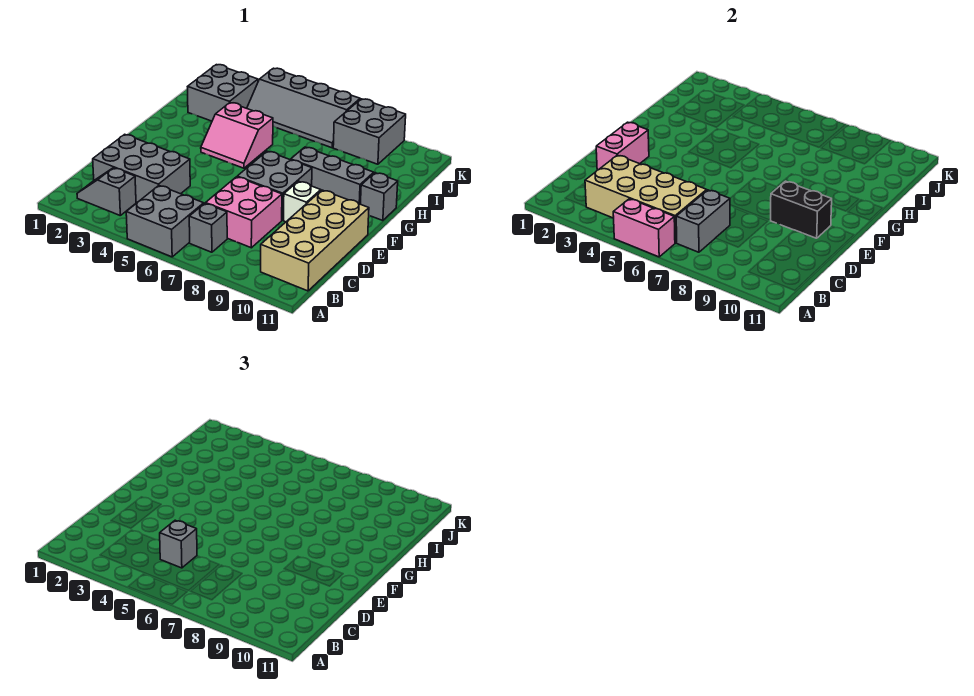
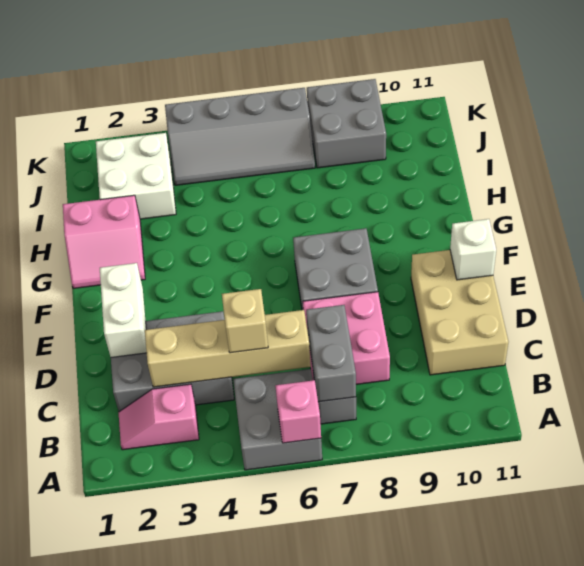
pink 1x2 brick [613,199,675,257] -> pink 1x1 brick [275,380,321,443]
grey 1x2 slope [77,168,136,215] -> pink 1x2 slope [118,384,199,450]
tan 2x4 brick [585,155,707,243] -> tan 1x4 brick [145,310,311,387]
tan 2x4 brick [261,190,369,291] -> tan 2x3 brick [411,250,508,375]
grey 1x1 brick [160,520,197,568] -> tan 1x1 brick [222,289,268,353]
pink 1x2 brick [596,122,649,170] -> white 1x2 brick [100,263,147,357]
white 1x1 brick [284,181,321,222] -> white 1x1 brick moved to [450,219,496,280]
black 1x2 brick [771,181,832,238] -> none
pink 2x2 slope [201,103,273,168] -> pink 2x2 slope moved to [63,195,145,288]
grey 1x3 brick [291,147,374,204] -> none
grey 1x1 brick [361,173,398,221] -> none
grey 2x2 brick [188,65,258,121] -> white 2x2 brick [96,133,176,219]

